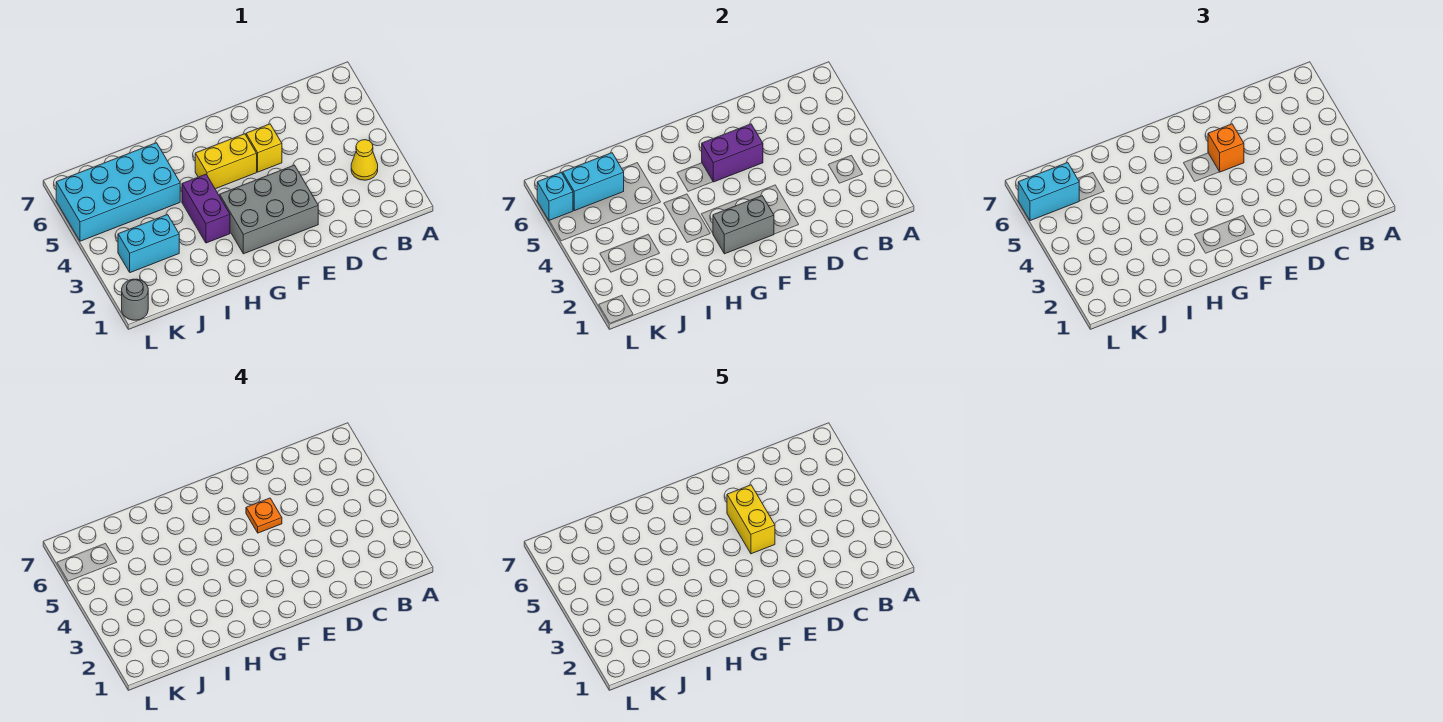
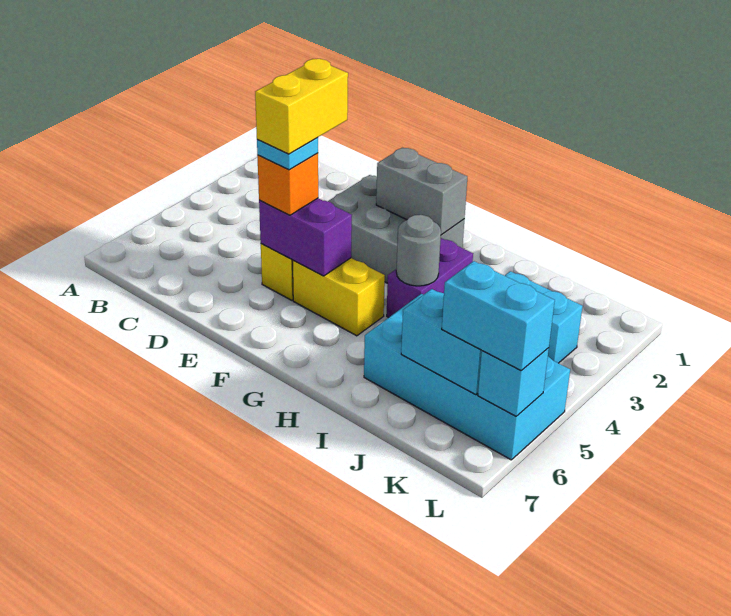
yellow 1x1 cone [351,140,378,180] -> none
orange 1x1 plate [246,498,282,533] -> cyan 1x1 plate [257,138,318,170]
grey 1x1 round brick [122,279,148,320] -> grey 1x1 round brick moved to [396,215,441,286]

